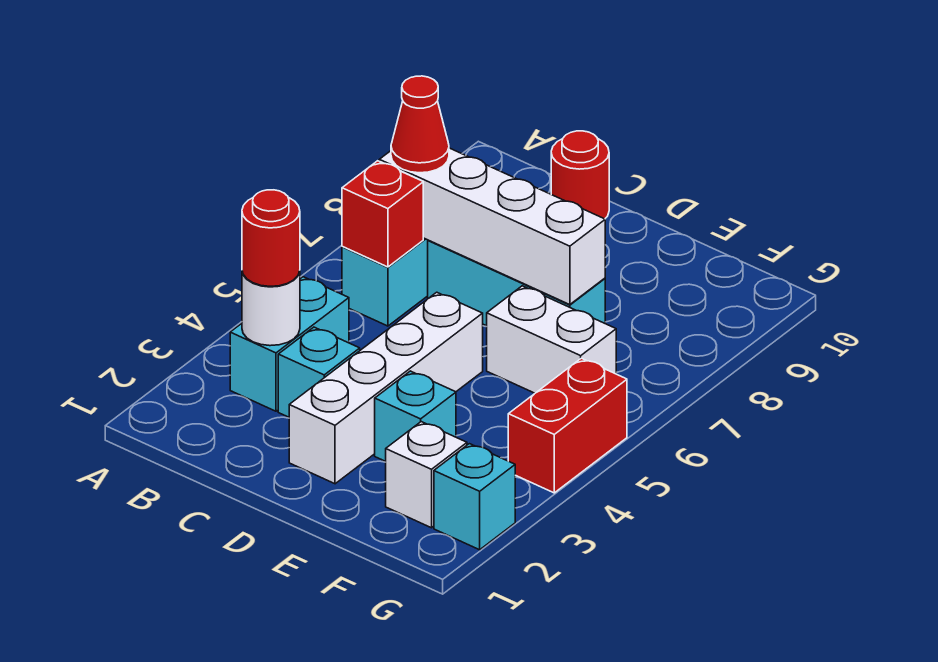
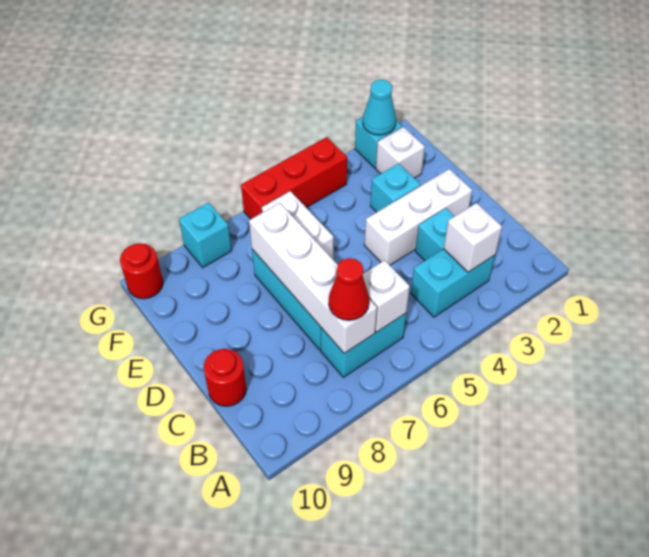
white 1x1 round brick [242,271,300,346] -> white 1x1 brick [444,203,502,272]
red 1x1 round brick [242,190,300,286] -> red 1x1 round brick moved to [120,243,163,299]
red 1x1 brick [342,161,423,267] -> white 1x1 brick [363,260,410,332]
white 1x4 brick [289,292,483,484] -> white 1x3 brick [364,169,472,265]
none -> cyan 1x1 cone [363,80,396,135]
red 1x2 brick [508,358,627,493] -> red 1x3 brick [241,137,347,219]
none -> cyan 1x1 brick [179,202,232,267]

